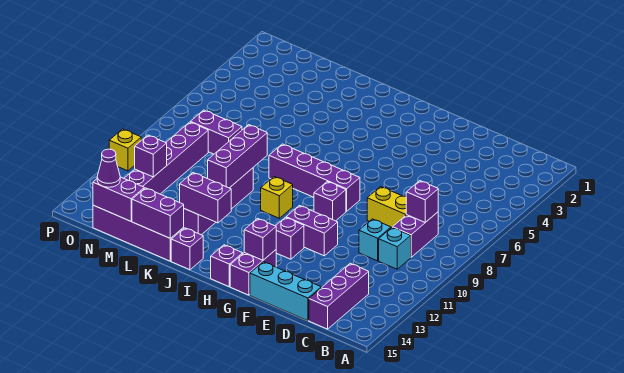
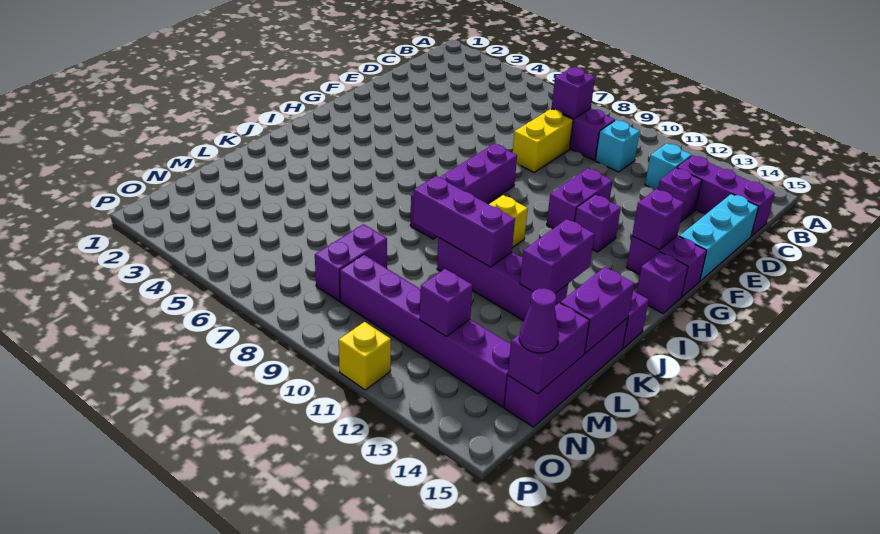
cyan 1x1 brick [359,219,391,261] -> cyan 1x1 brick moved to [645,143,692,190]
purple 1x1 brick [314,182,346,221] -> purple 1x1 brick moved to [658,168,702,222]

